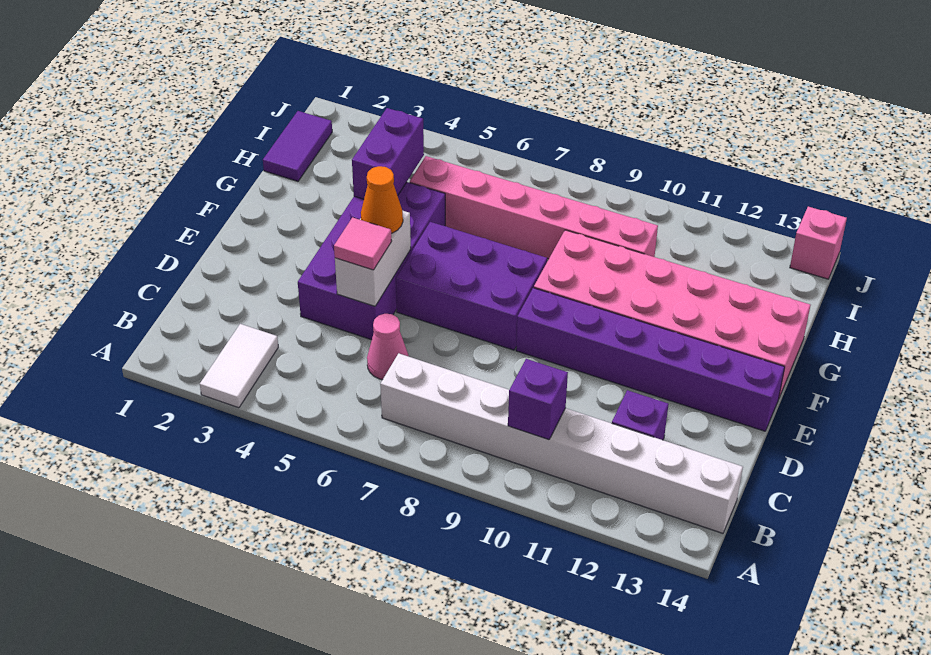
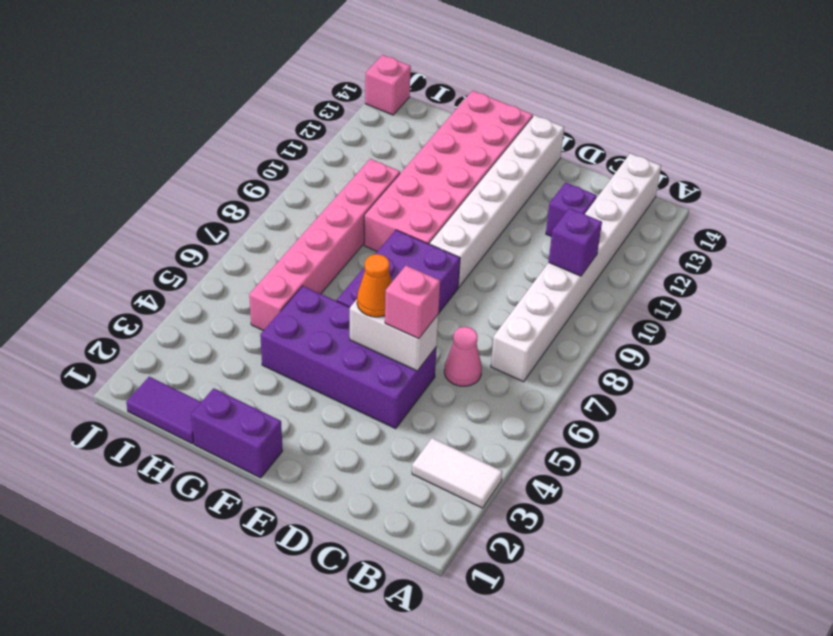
pink 1x1 tile [334,217,392,270] -> pink 1x1 brick [385,266,440,339]
purple 1x6 brick [516,288,785,431] -> white 1x6 brick [429,115,564,287]
purple 1x2 brick [352,108,424,199] -> purple 1x2 brick moved to [191,388,282,478]

